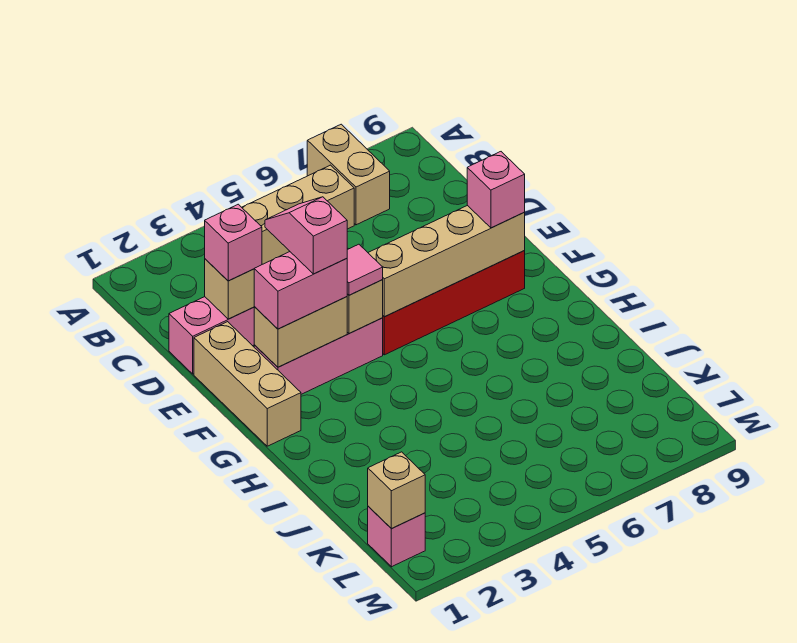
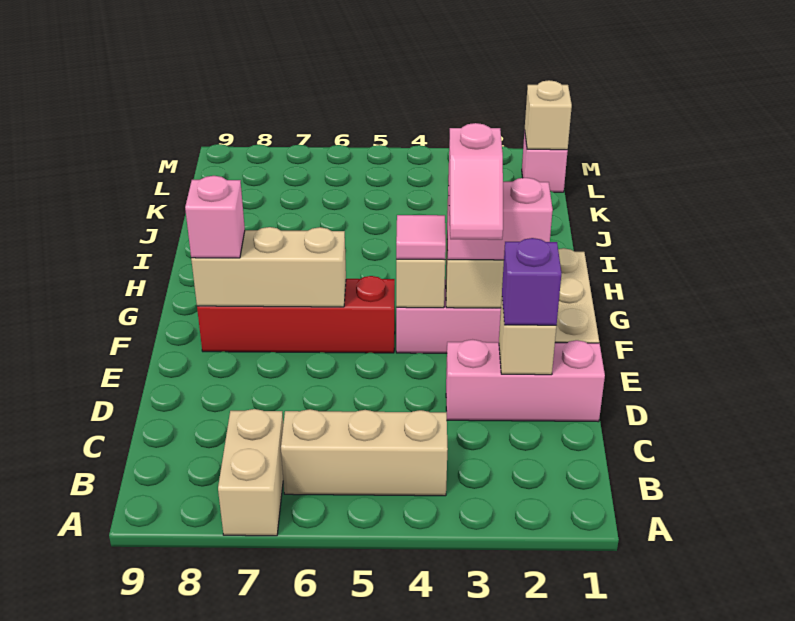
pink 1x1 brick [205,204,262,281] -> purple 1x1 brick [502,238,561,325]
tan 1x4 brick [368,205,525,317] -> tan 1x3 brick [191,227,346,307]

